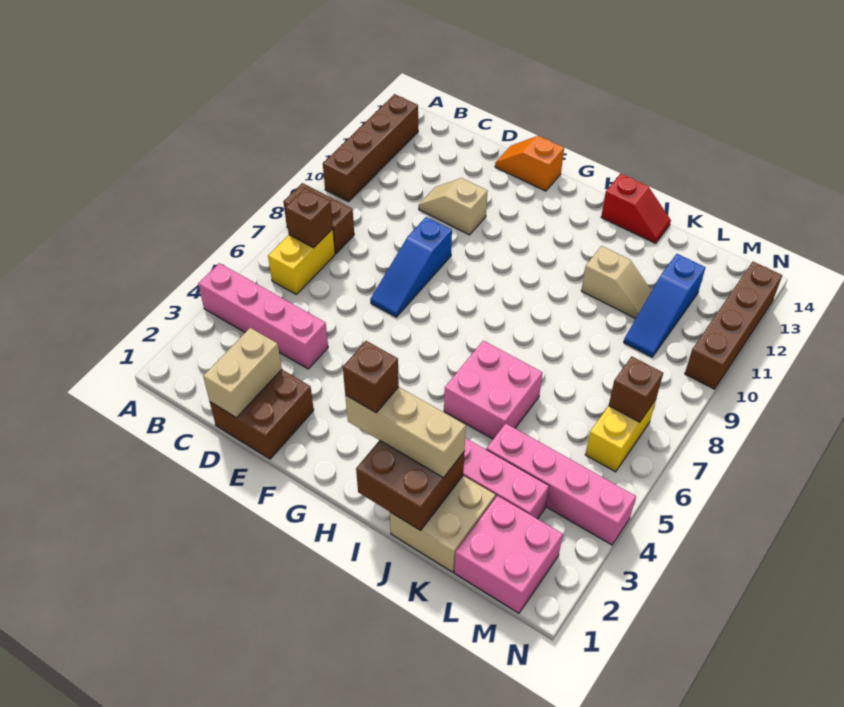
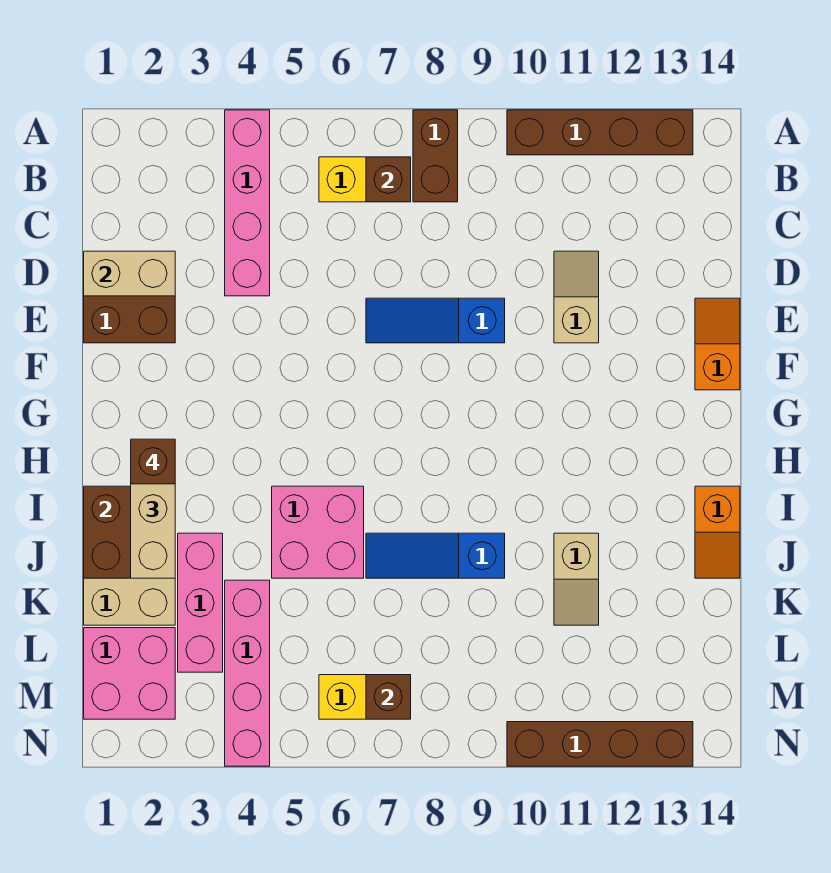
red 1x2 slope [601,174,671,243] -> orange 1x2 slope [695,486,740,578]
blue 1x3 slope [624,254,705,357] -> blue 1x3 slope moved to [366,533,505,578]

